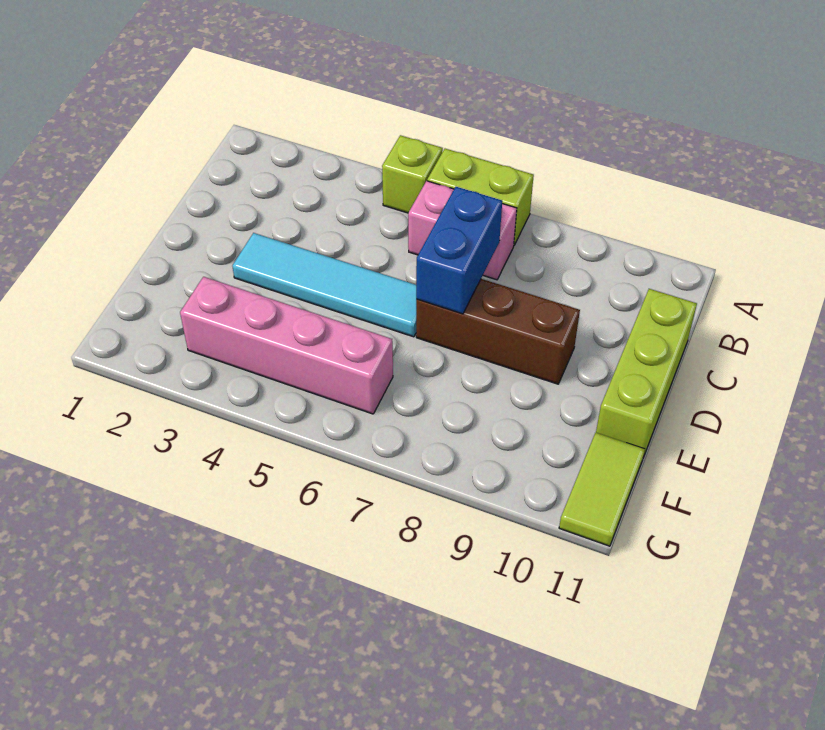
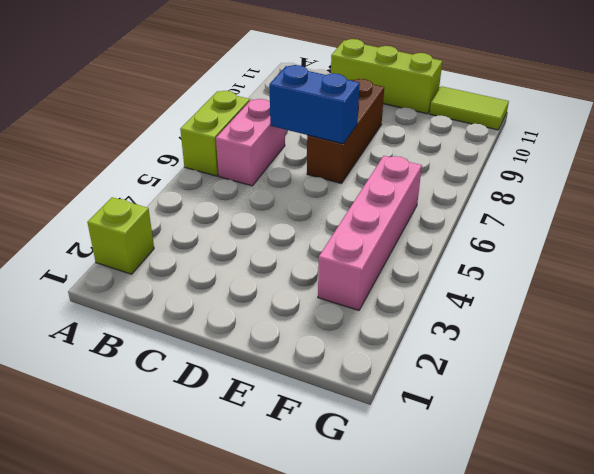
lime 1x1 brick [382,135,443,213] -> lime 1x1 brick moved to [87,197,154,274]
cyan 1x4 tile [232,233,417,337] -> none

